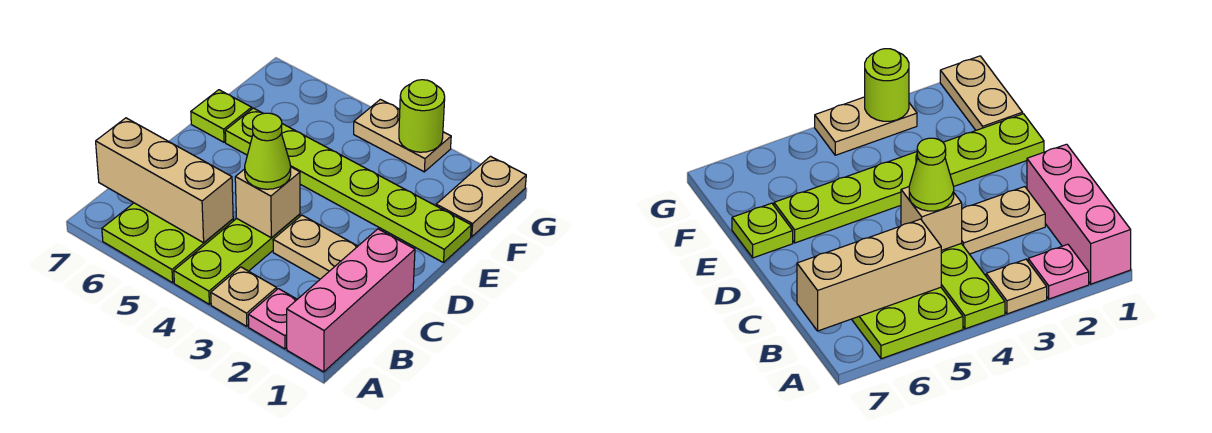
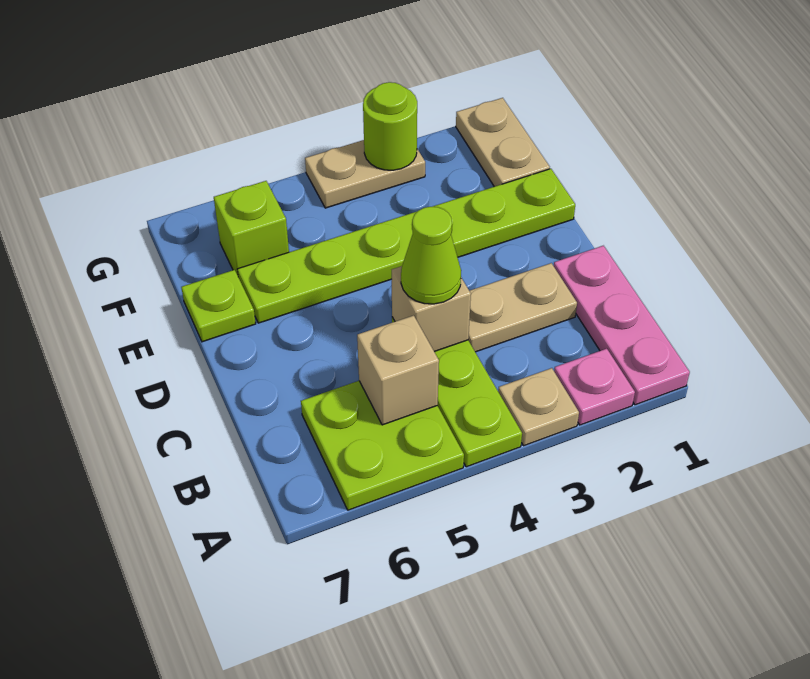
pink 1x3 brick [287,229,415,372] -> pink 1x3 plate [554,246,690,405]
tan 1x3 brick [96,118,233,243] -> tan 1x1 brick [357,315,439,425]
none -> lime 1x1 brick [214,181,289,275]

